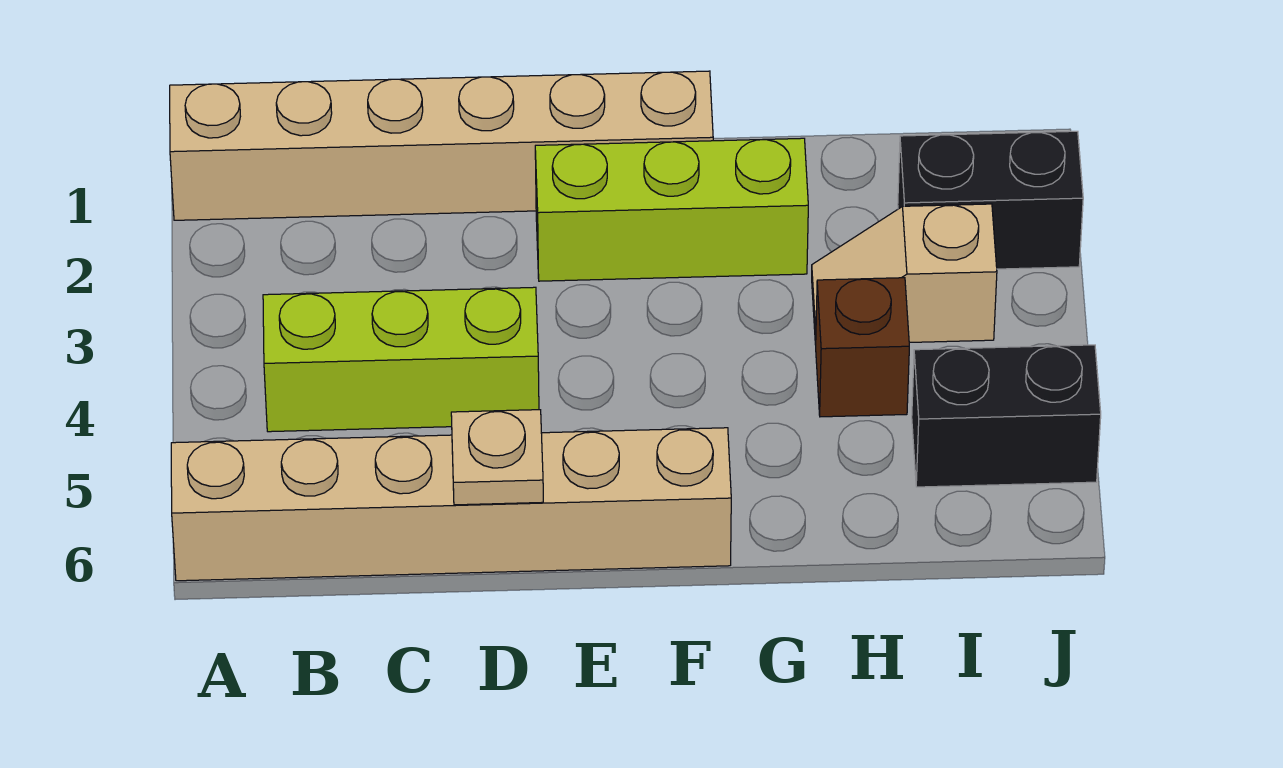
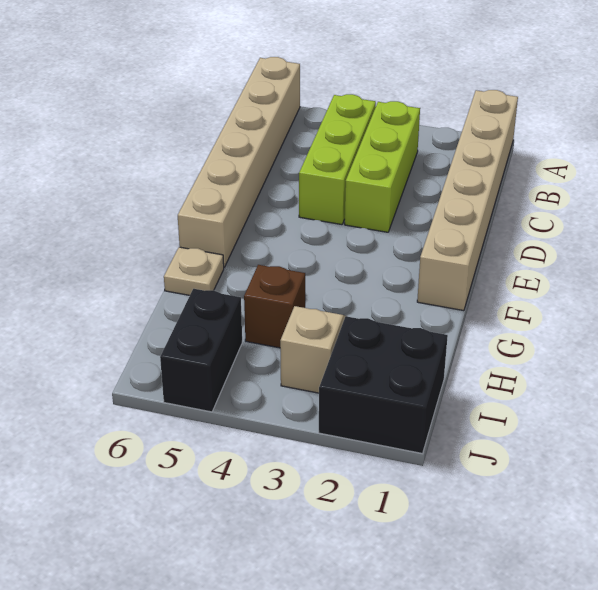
tan 1x1 plate [451,410,543,505] -> tan 1x1 plate moved to [164,247,224,295]
lime 1x3 brick [535,138,808,281] -> lime 1x3 brick moved to [345,101,420,232]
black 1x2 brick [898,131,1083,269] -> black 2x2 brick [319,316,448,453]

